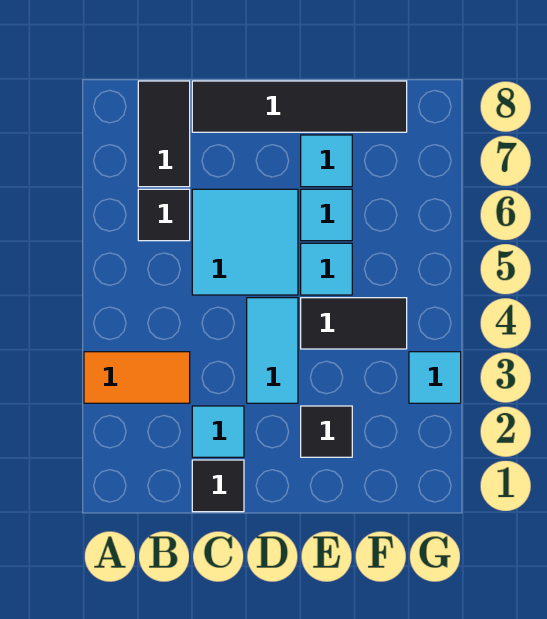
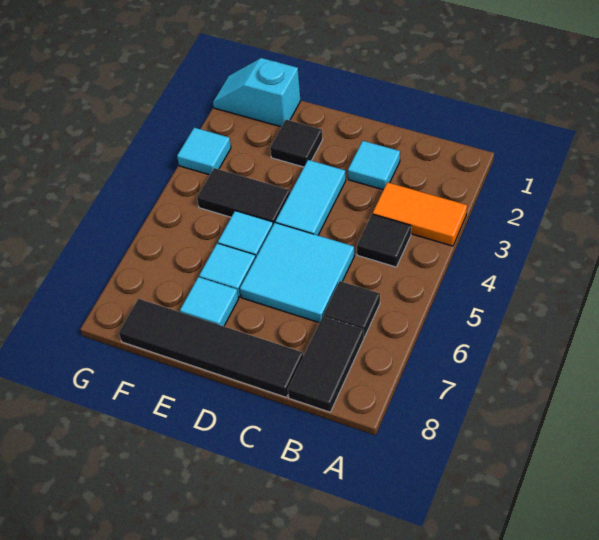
black 1x1 tile [192,460,244,512] -> black 1x1 tile moved to [357,214,411,267]
none -> cyan 1x2 slope [213,58,301,127]

